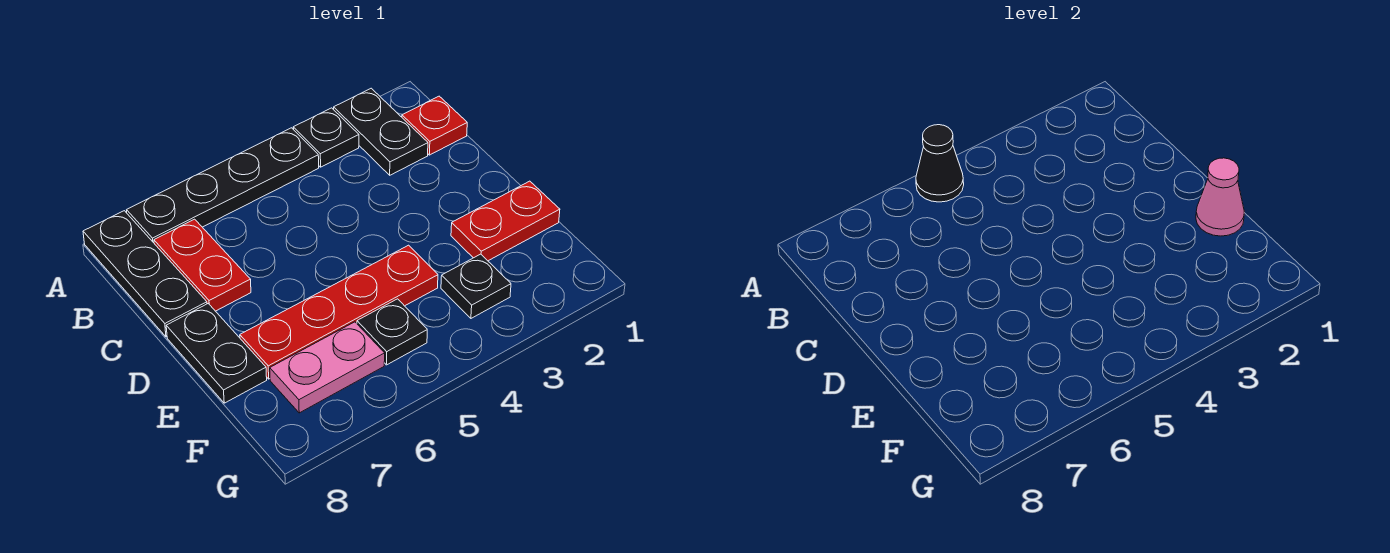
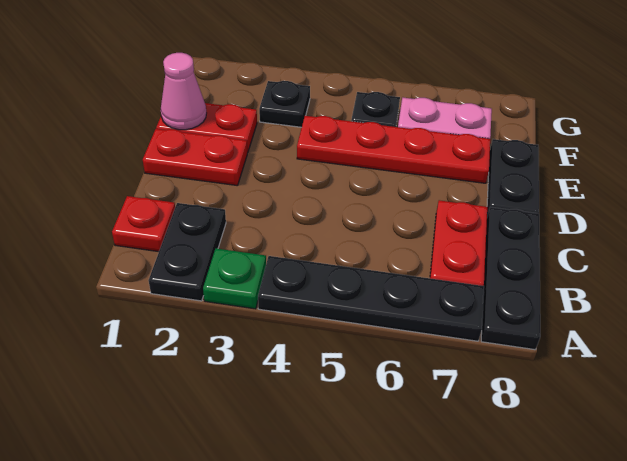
black 1x1 plate [293,108,359,167] -> green 1x1 plate [203,248,266,309]
black 1x1 cone [916,125,964,202] -> none
none -> red 1x2 plate [143,129,247,186]

